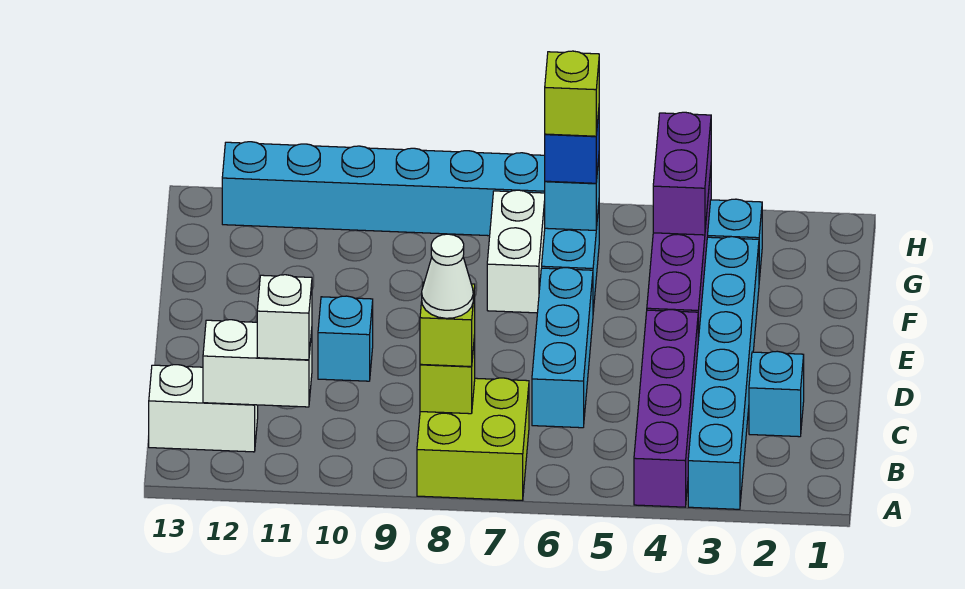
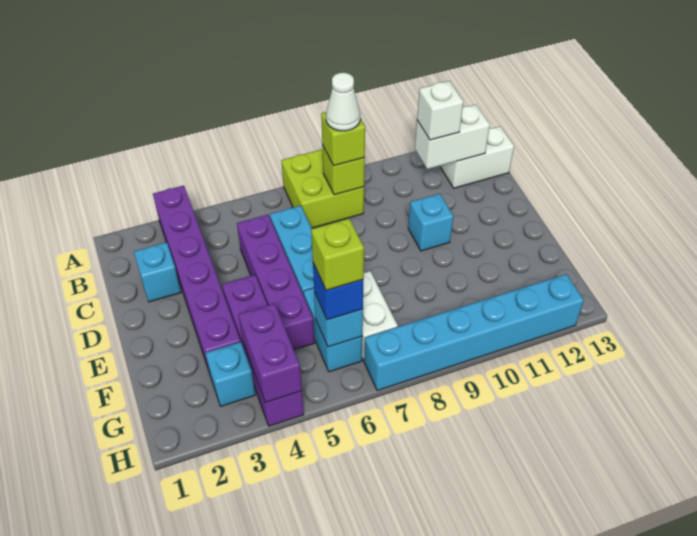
cyan 1x6 brick [688,237,759,509] -> purple 1x6 brick [153,186,241,373]
purple 1x4 brick [634,309,698,507] -> purple 1x4 brick moved to [237,215,315,350]

